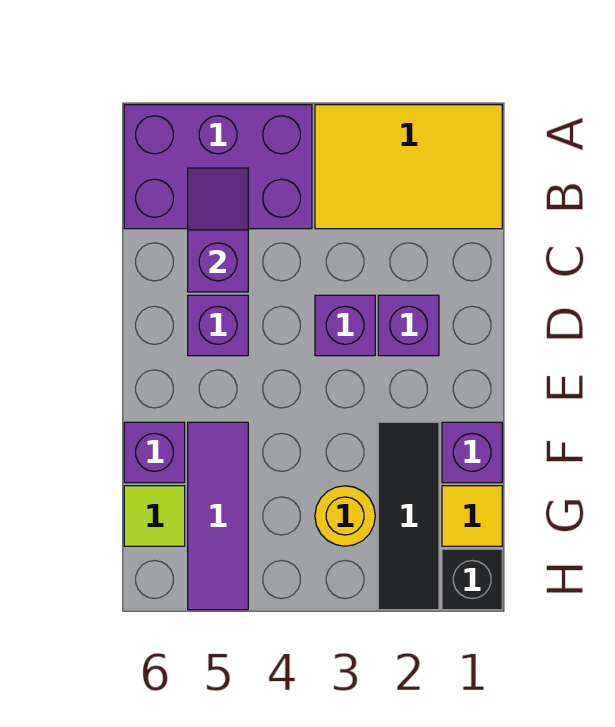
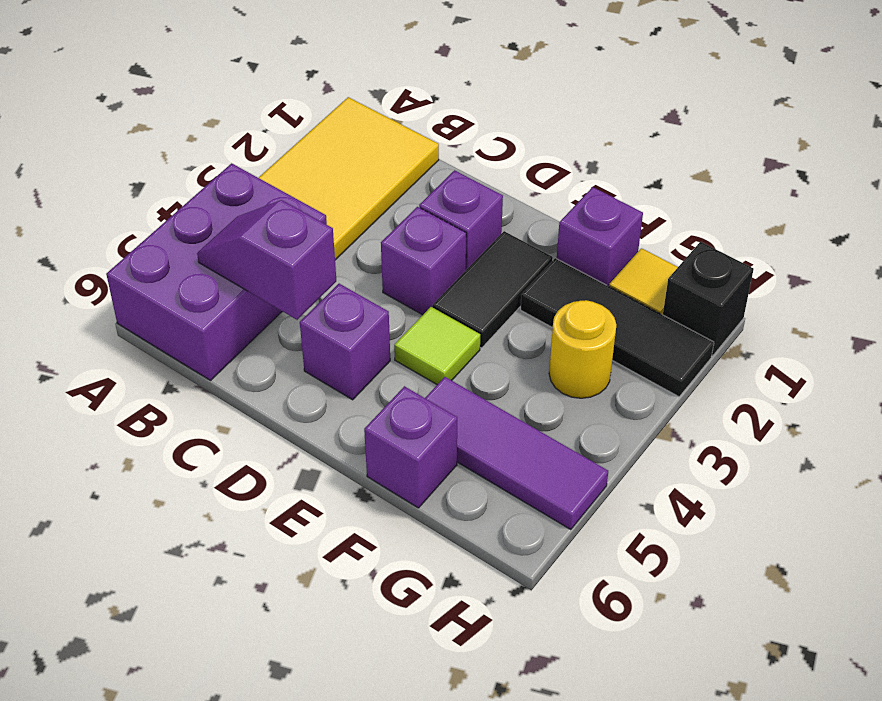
none -> black 1x2 tile [433,231,553,348]
lime 1x1 tile [124,486,185,546] -> lime 1x1 tile moved to [394,307,480,385]

